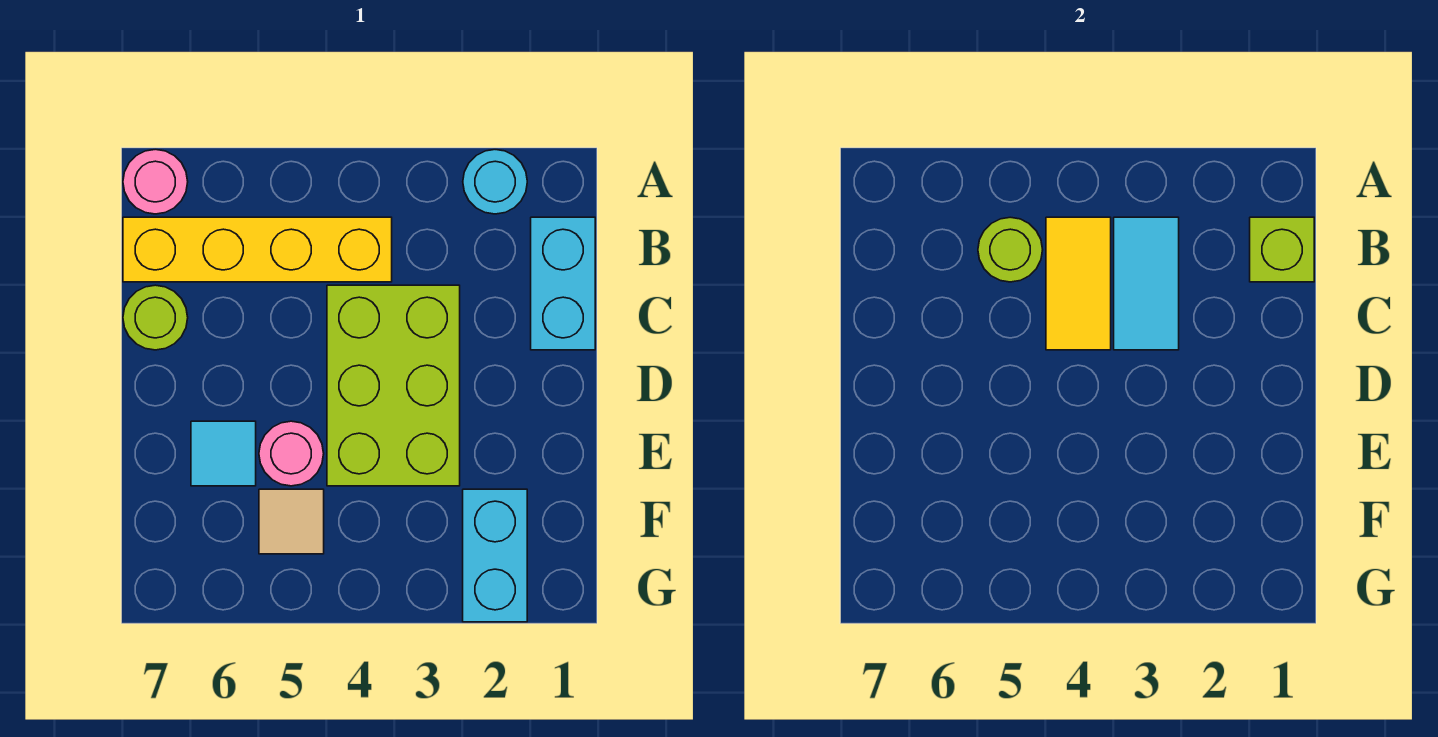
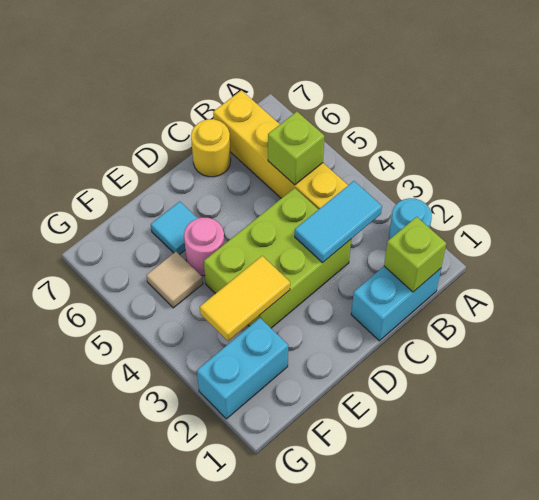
pink 1x1 round brick [123,149,188,214] -> none
yellow 1x2 tile [1046,217,1111,350] -> yellow 1x2 tile moved to [200,256,290,341]
lime 1x1 round brick [978,217,1043,282] -> lime 1x1 brick [268,112,325,185]
lime 1x1 round brick [123,285,188,350] -> yellow 1x1 round brick [191,119,231,177]

